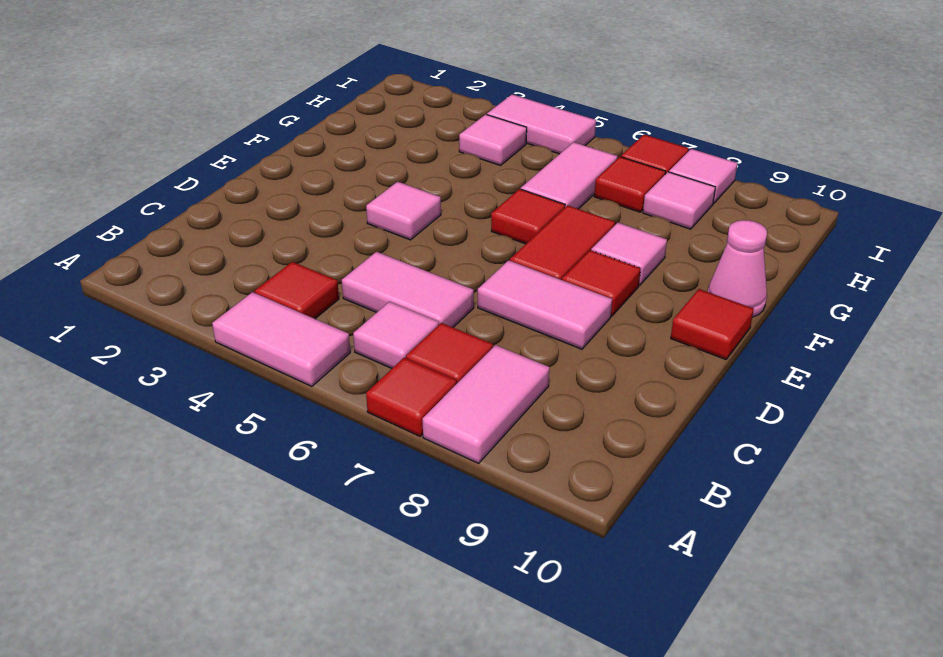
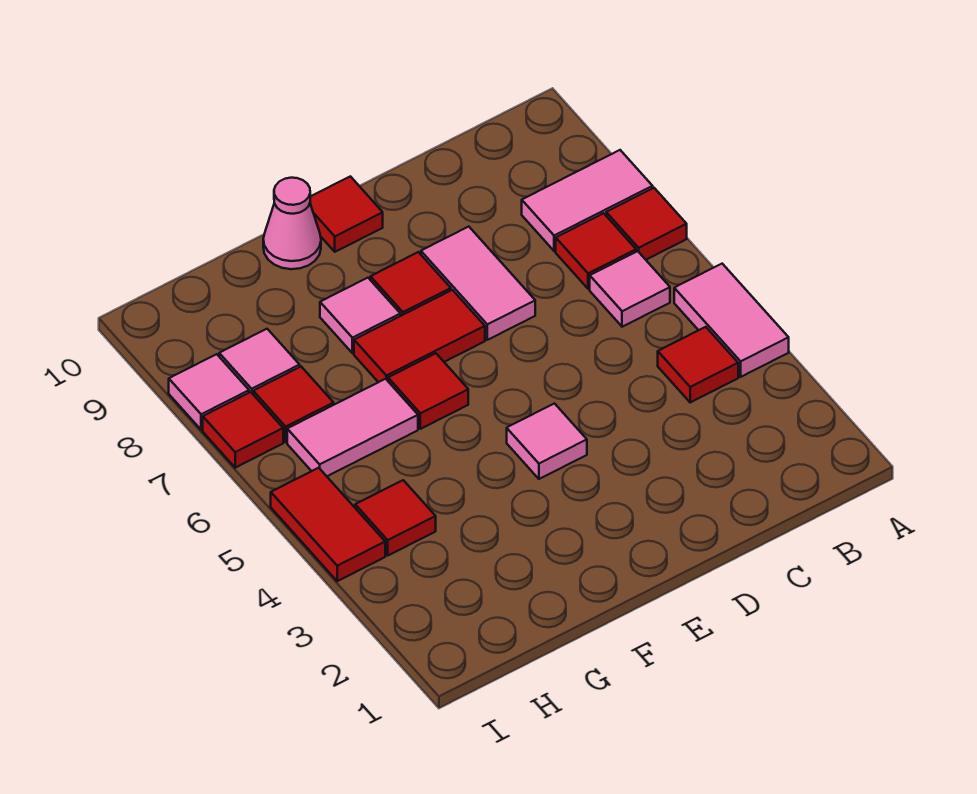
pink 1x2 tile [342,252,474,327] -> none
pink 1x1 tile [459,114,527,165] -> red 1x1 tile [355,480,436,555]
pink 1x2 tile [487,94,596,154] -> red 1x2 tile [271,468,385,581]

